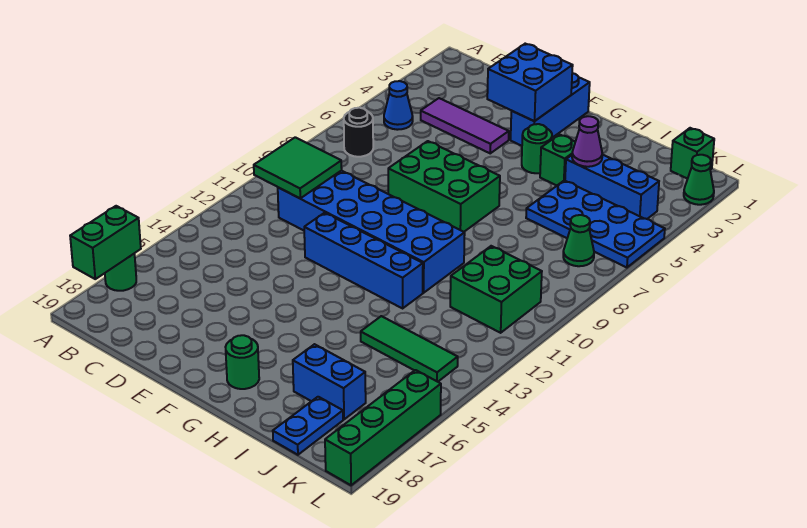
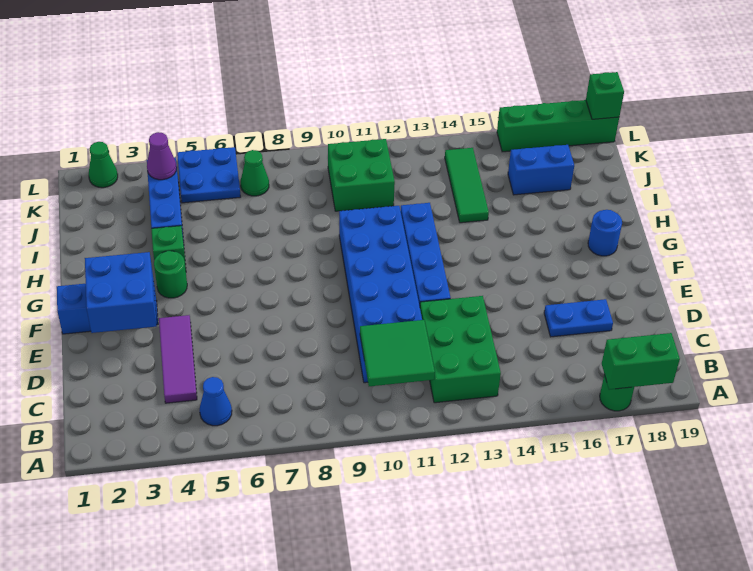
black 1x1 round brick [344,108,373,157] -> none
green 2x3 brick [388,141,500,232] -> green 2x3 brick moved to [420,296,501,403]
green 1x1 round brick [226,335,259,389] -> blue 1x1 round brick [588,210,622,256]
purple 1x1 cone [572,116,602,167] -> purple 1x1 cone moved to [147,132,177,180]
blue 2x4 plate [526,180,665,268] -> blue 2x2 plate [177,147,241,203]
blue 1x2 brick [293,344,366,419] -> blue 1x2 brick turned to [508,145,574,195]
blue 1x2 plate [273,397,343,455] -> blue 1x2 plate moved to [544,299,613,337]
green 1x1 brick [671,128,714,179] -> green 1x1 brick moved to [586,72,624,119]

